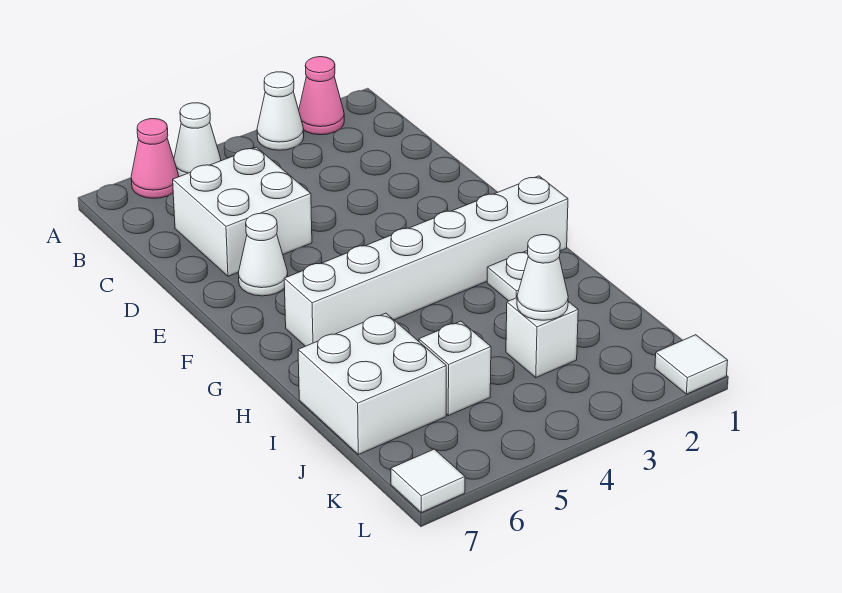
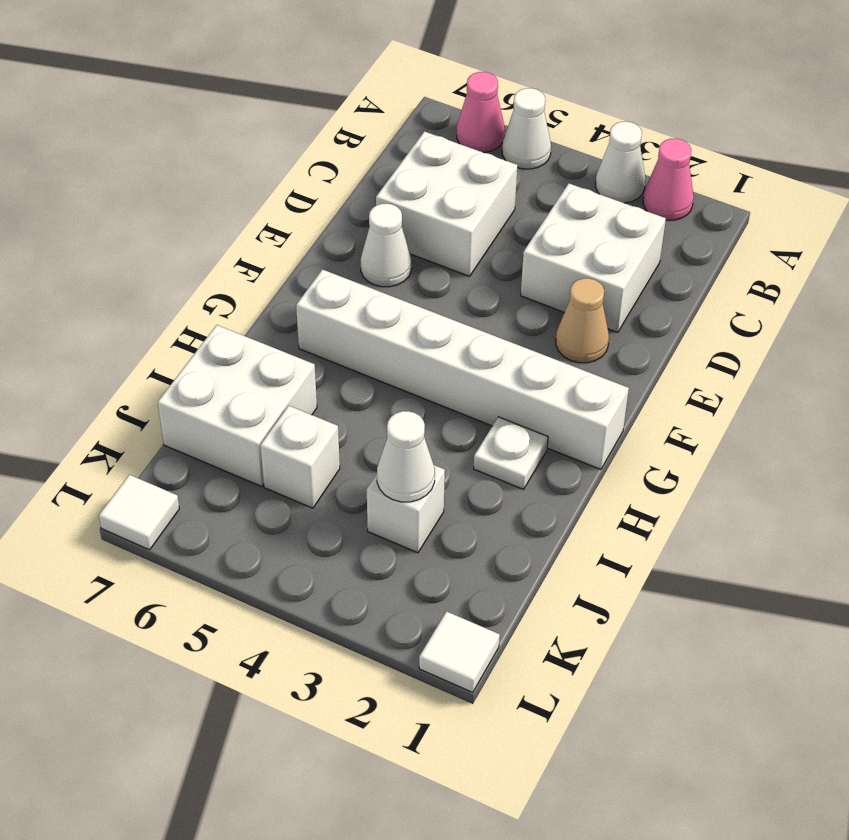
none -> white 2x2 brick [521,184,666,332]
none -> tan 1x1 cone [556,278,609,363]

